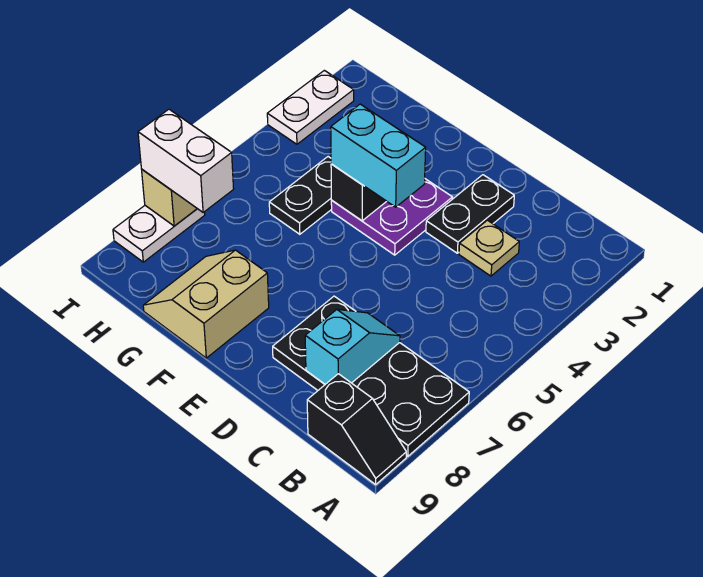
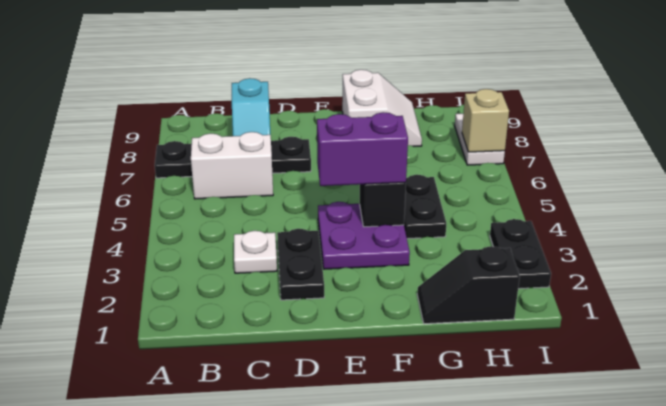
black 2x4 plate [273,296,469,456] -> black 1x4 plate [155,137,311,178]
black 1x2 slope [307,374,406,484] -> black 1x2 slope moved to [417,246,520,324]
tan 1x1 plate [459,220,519,276] -> white 1x1 plate [234,231,277,273]
cyan 1x2 brick [331,104,426,207] -> purple 1x2 brick [317,112,408,186]
tan 2x2 slope [143,250,269,358] -> white 2x2 slope [342,70,422,147]
white 1x2 brick [138,109,234,213] -> white 1x2 brick moved to [191,132,273,199]
white 1x2 plate [267,70,354,144] -> black 1x2 plate [490,219,551,289]

